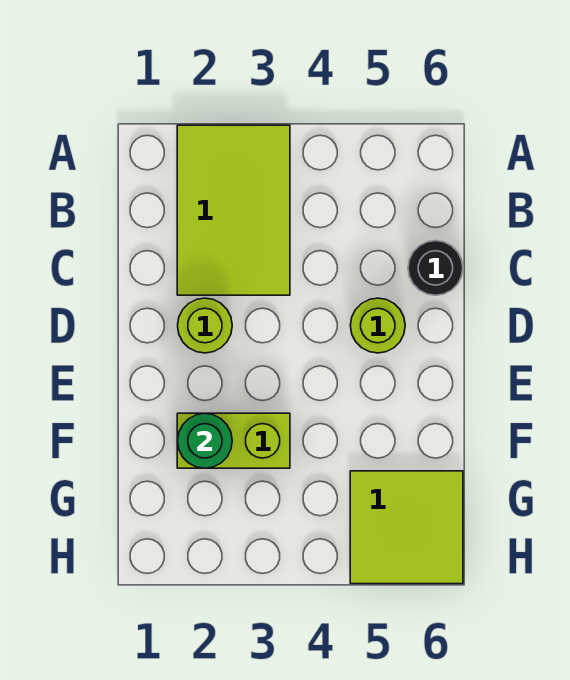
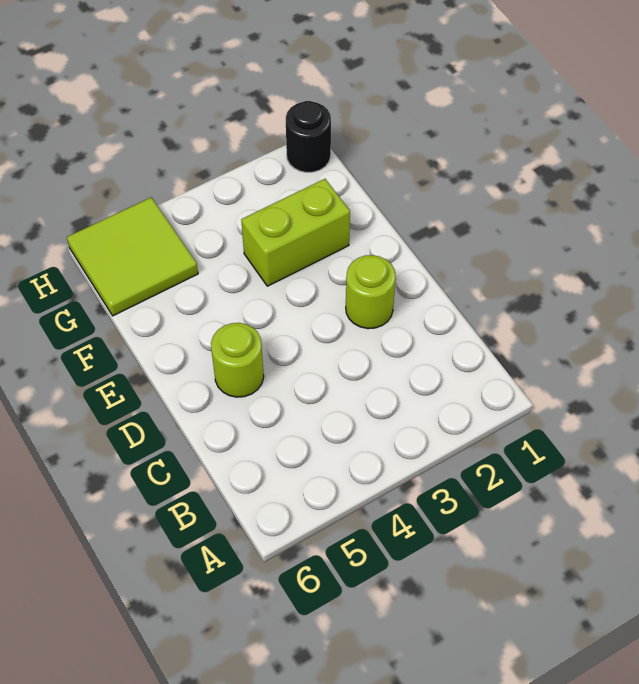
lime 2x3 tile [177,125,290,295] -> none
black 1x1 round brick [408,241,463,295] -> black 1x1 round brick moved to [286,101,331,172]
green 1x1 round brick [177,414,232,468] -> none

